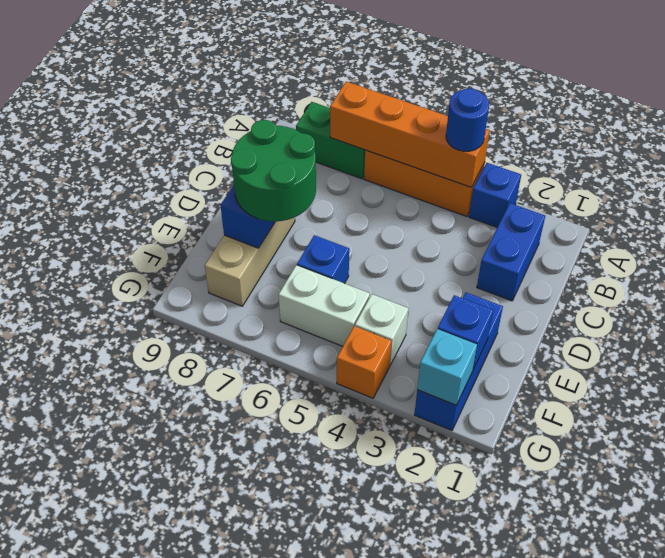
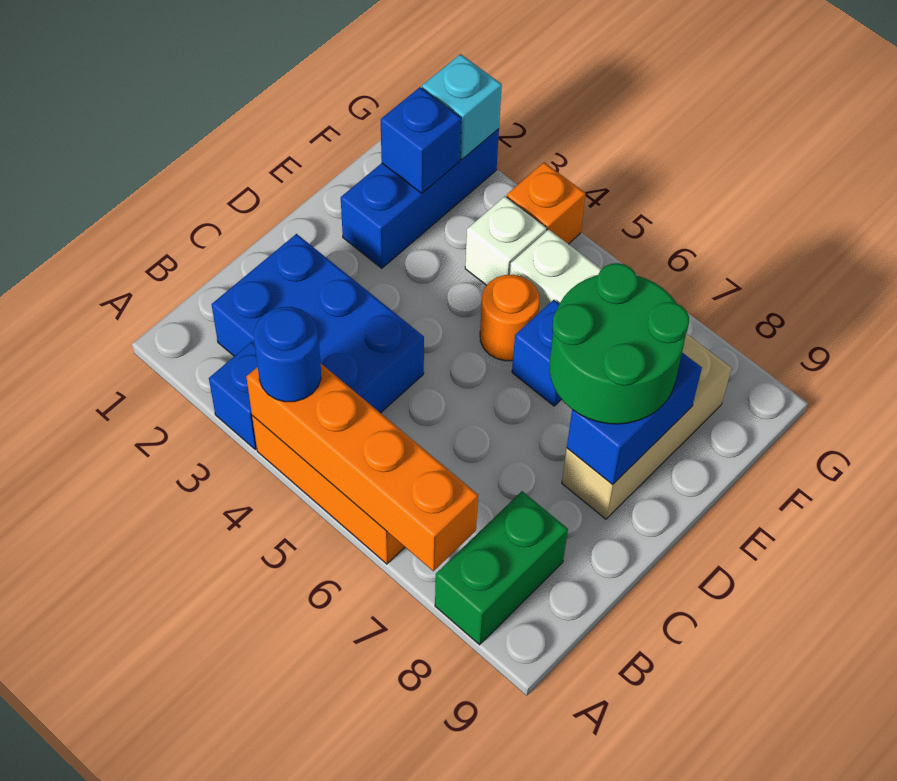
green 1x2 brick [296,102,365,179] -> green 1x2 brick turned to [435,491,568,645]
blue 1x2 brick [477,203,545,301] -> blue 2x3 brick [211,234,424,413]
none -> orange 1x1 round brick [480,275,540,361]

